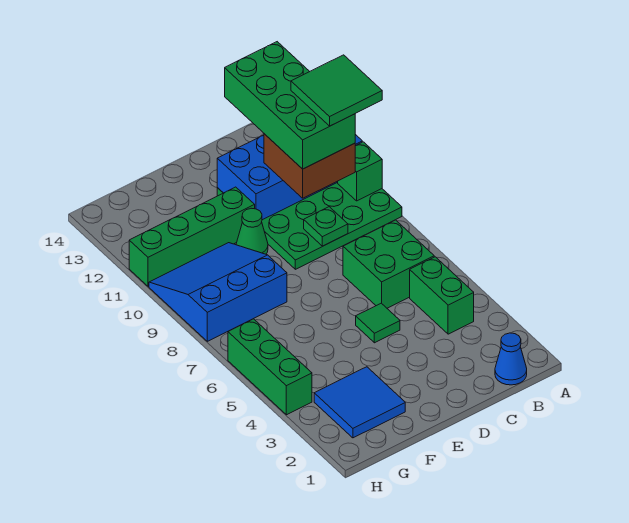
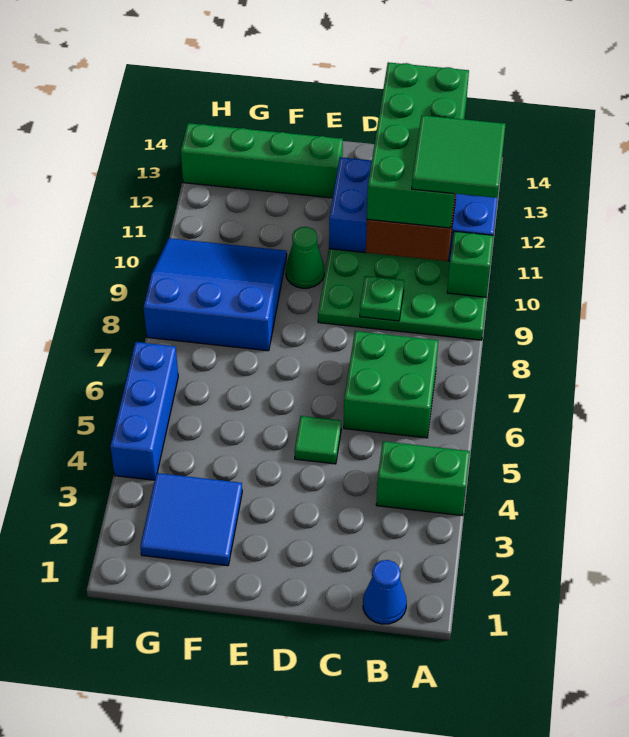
green 1x2 brick [410,257,474,334] -> green 1x2 brick turned to [376,441,470,516]
green 1x4 brick [129,187,255,286] -> green 1x4 brick moved to [181,123,343,198]
green 1x3 brick [228,319,312,415] -> blue 1x3 brick [110,342,178,480]

